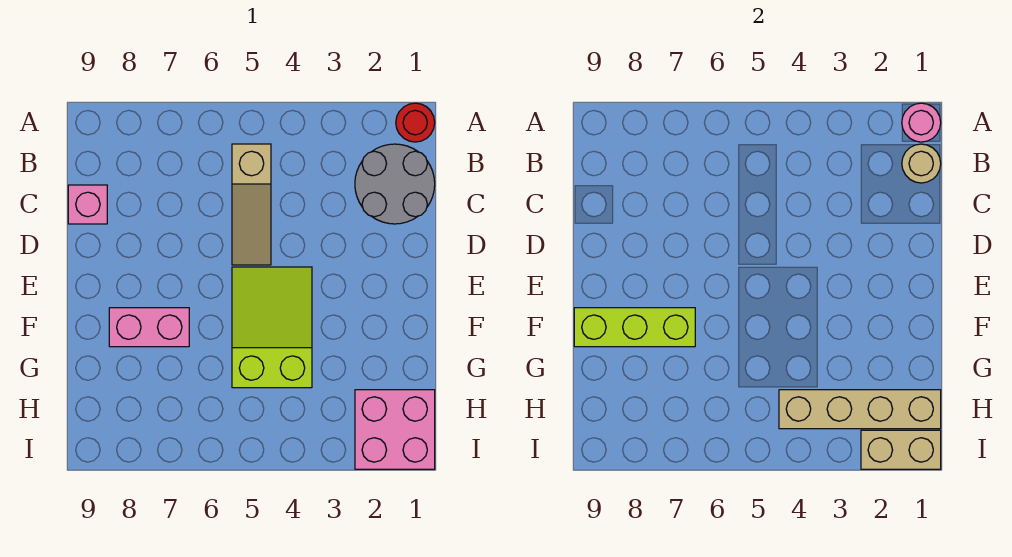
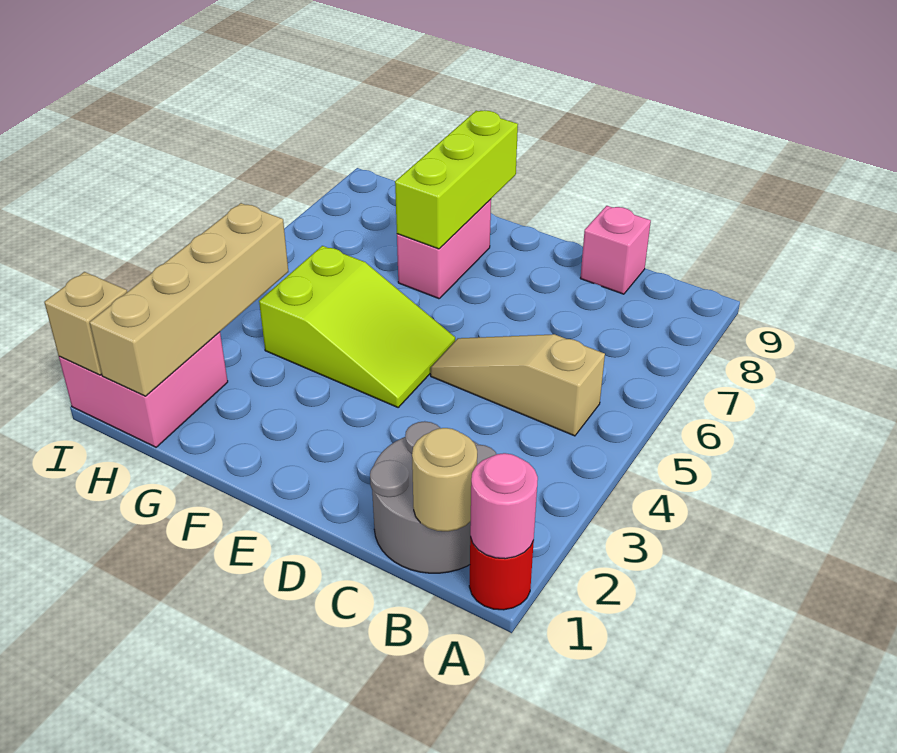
tan 1x2 brick [861,430,941,469] -> tan 1x1 brick [44,272,127,375]

